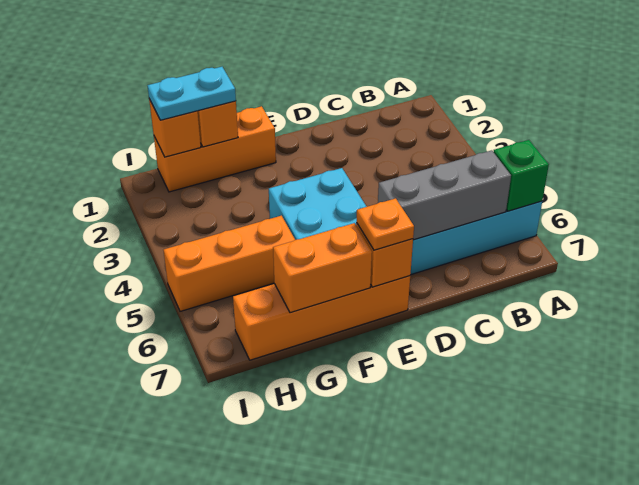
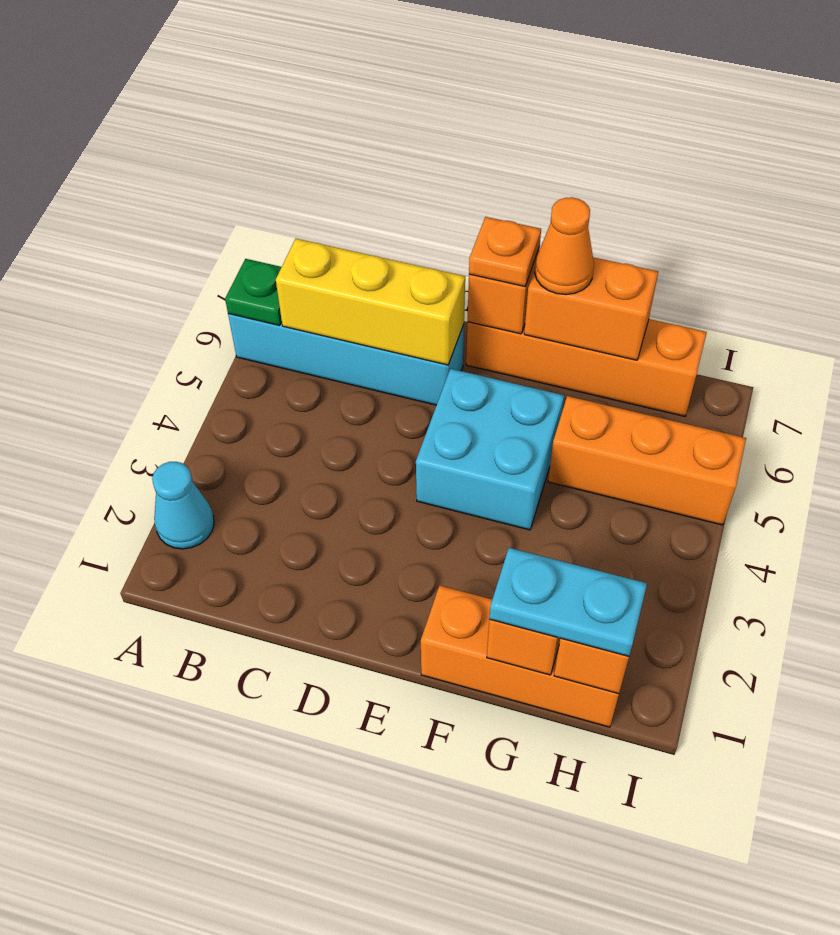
none -> cyan 1x1 cone [152,462,214,549]
green 1x1 brick [494,140,549,211] -> green 1x1 plate [225,259,282,326]
grey 1x3 brick [378,150,511,240] -> yellow 1x3 brick [276,239,465,365]
none -> orange 1x1 cone [535,197,594,295]

